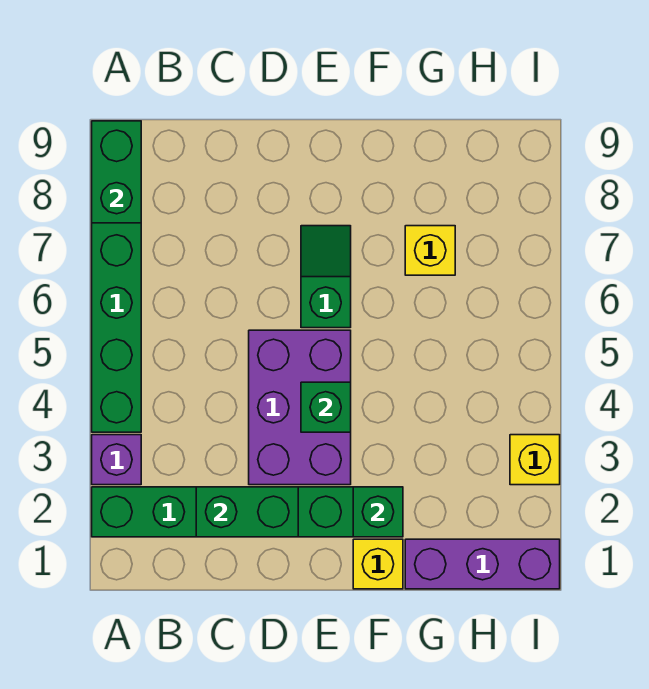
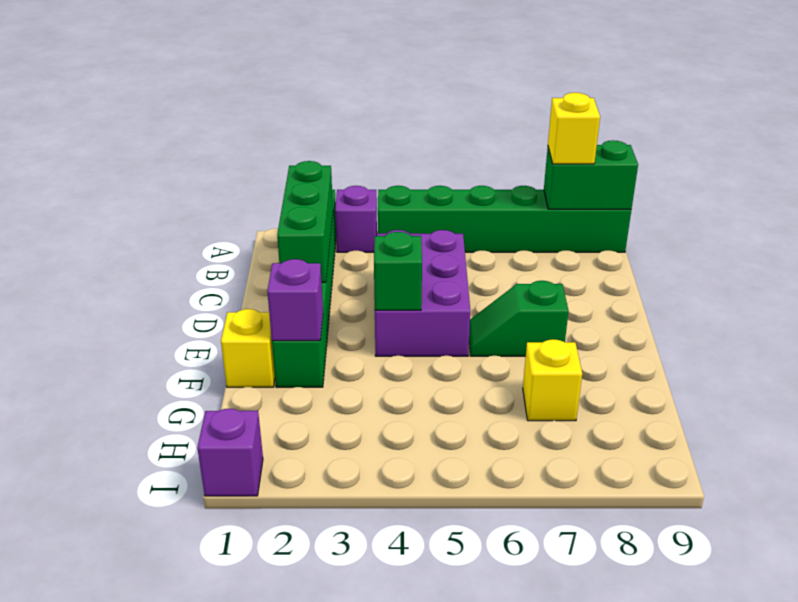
green 1x2 brick [196,487,298,537] -> green 1x3 brick [277,161,333,282]
purple 2x3 brick [249,330,351,485] -> purple 2x3 brick turned to [375,230,470,356]
green 1x2 slope [301,226,351,328] -> green 1x2 slope turned to [469,281,568,356]
green 1x1 brick [353,487,403,537] -> purple 1x1 brick [267,259,323,341]
purple 1x3 brick [405,539,560,589] -> purple 1x1 brick [197,409,263,496]
yellow 1x1 brick [510,435,560,485] -> yellow 1x1 brick moved to [548,93,600,164]

